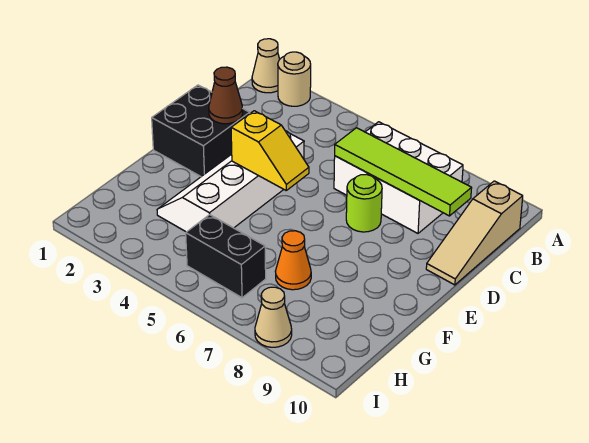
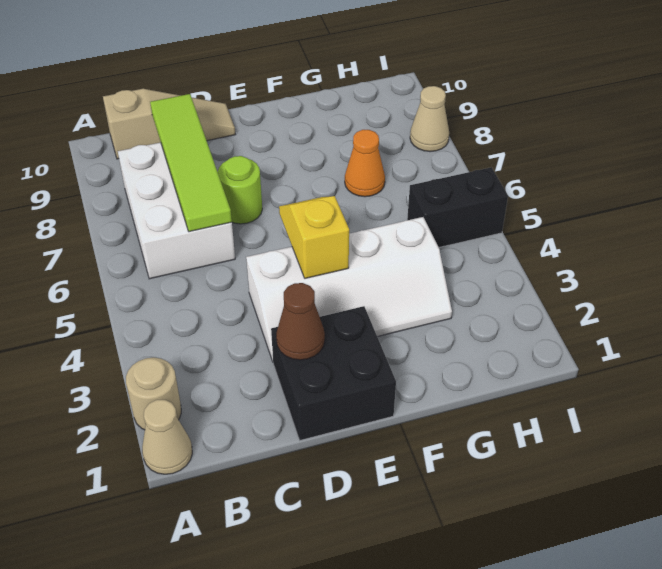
black 1x2 brick [186,215,266,298] -> black 1x2 brick turned to [407,167,508,247]

